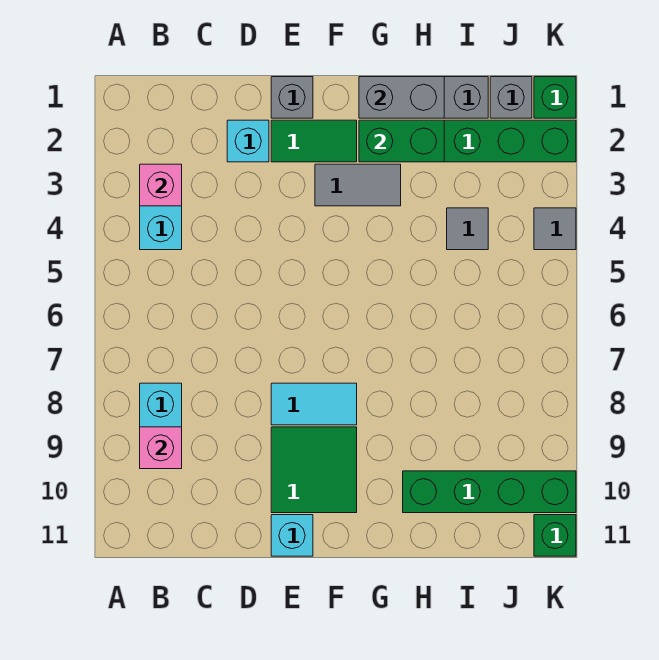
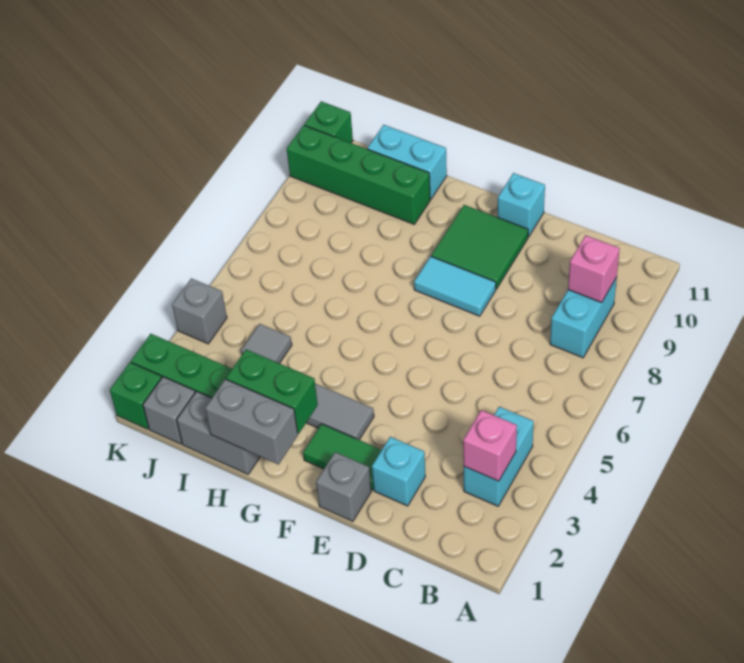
none -> cyan 1x2 brick [367,125,447,199]
grey 1x1 tile [534,208,576,250] -> grey 1x1 brick [172,278,227,344]

